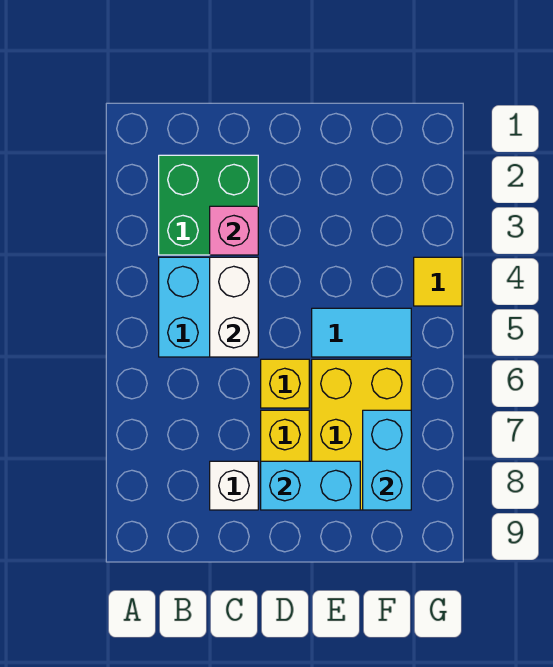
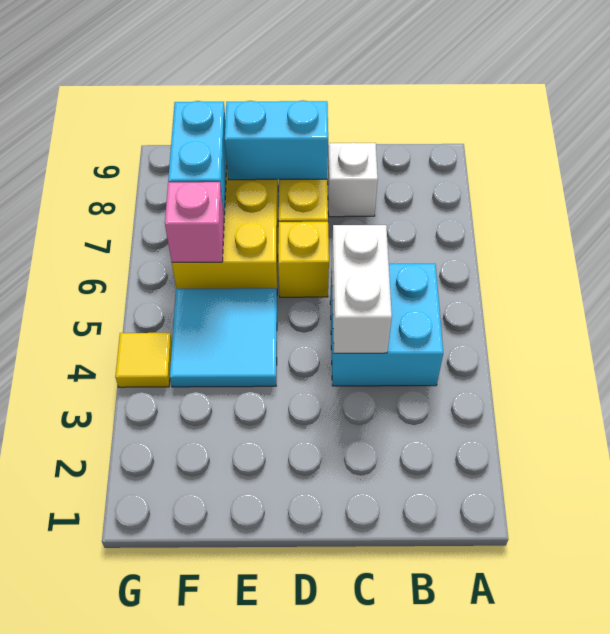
green 2x2 brick [159,155,258,255] -> none
pink 1x1 brick [210,206,258,255] -> pink 1x1 brick moved to [165,182,224,262]
cyan 1x2 tile [312,308,411,357] -> cyan 2x2 tile [170,288,277,387]

